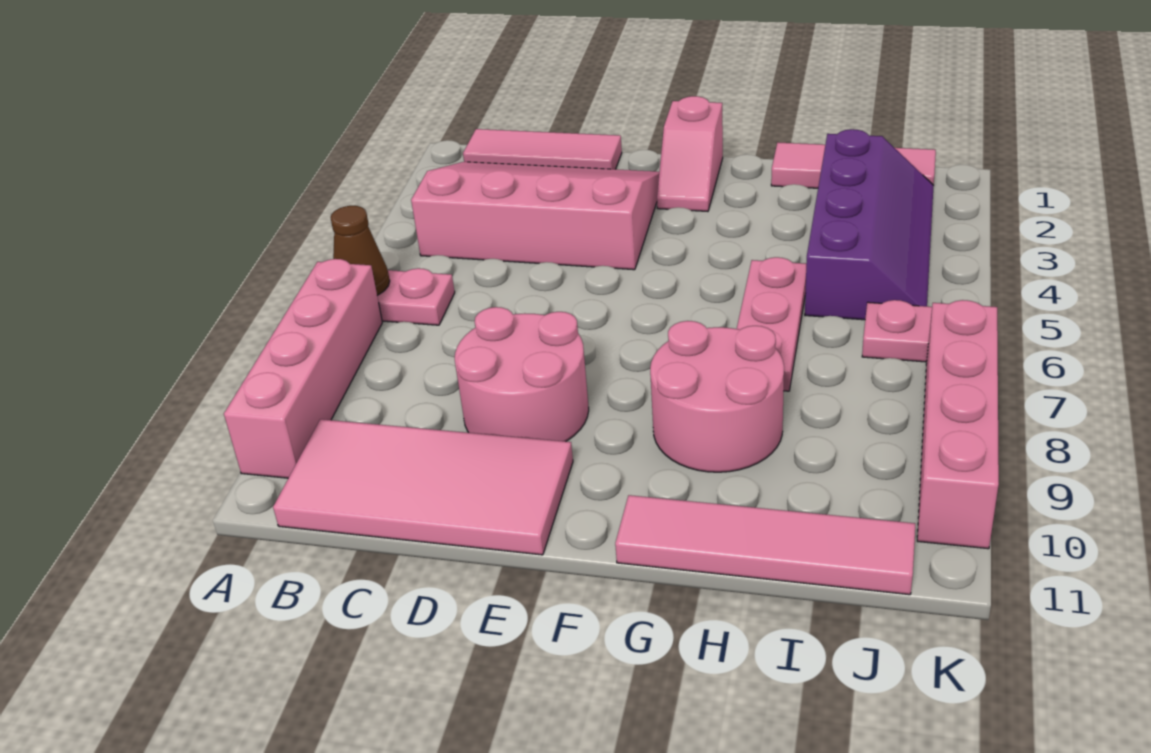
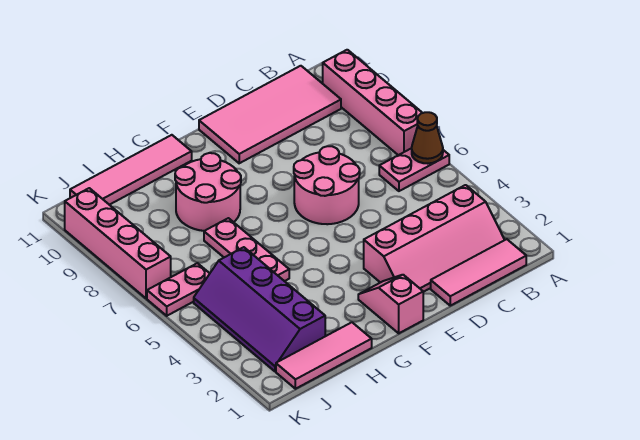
pink 3x4 slope [411,162,659,270] -> pink 2x4 slope [364,185,504,292]
pink 2x2 round brick [455,307,589,441] -> pink 2x2 round brick moved to [294,146,360,224]

